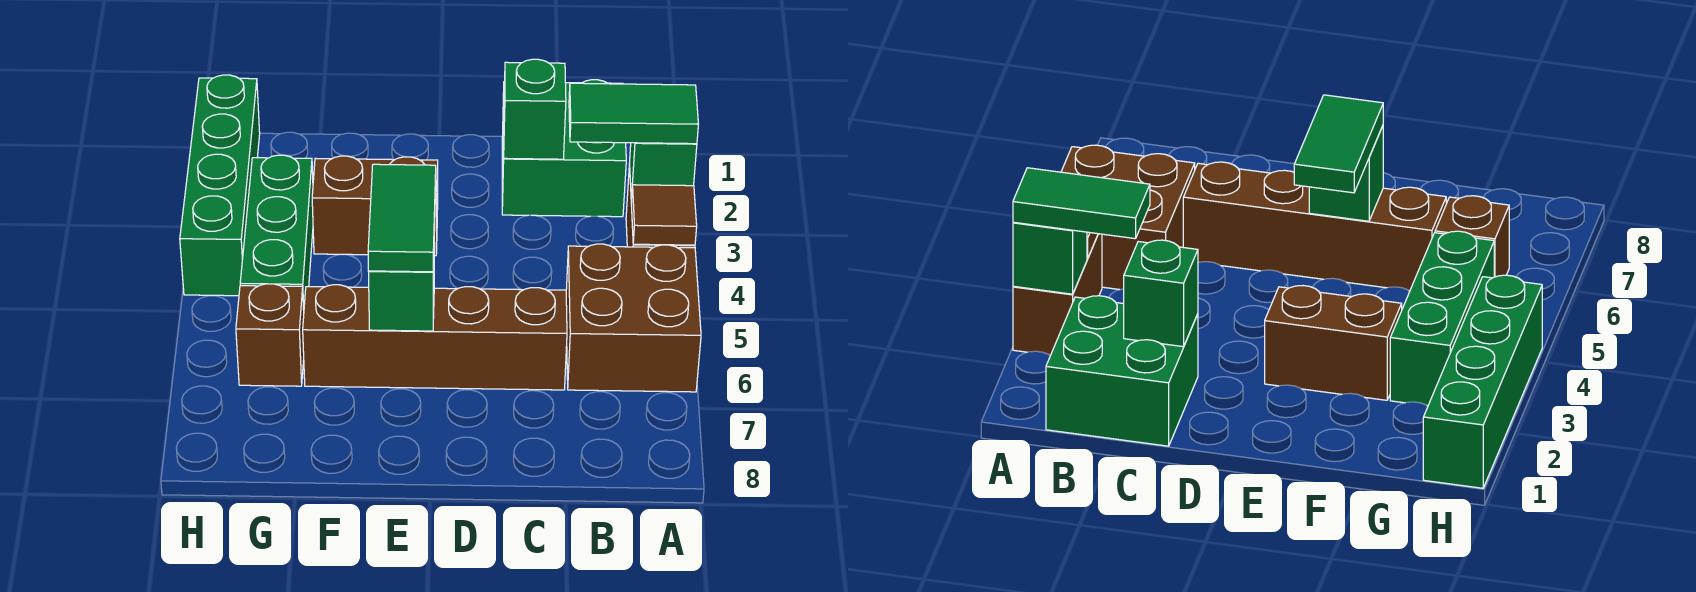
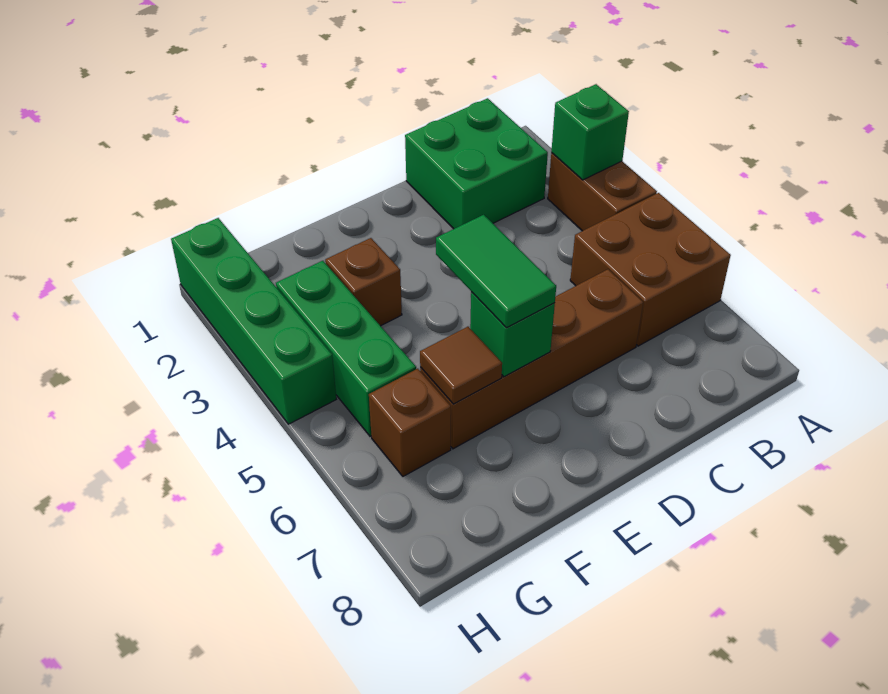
green 1x2 tile [569,83,698,144] -> none
brown 1x1 tile [631,185,697,245] -> brown 1x1 tile moved to [420,327,502,404]
green 1x1 brick [504,59,566,159] -> none
brown 1x2 brick [312,156,438,256] -> brown 1x1 brick [325,238,402,326]

